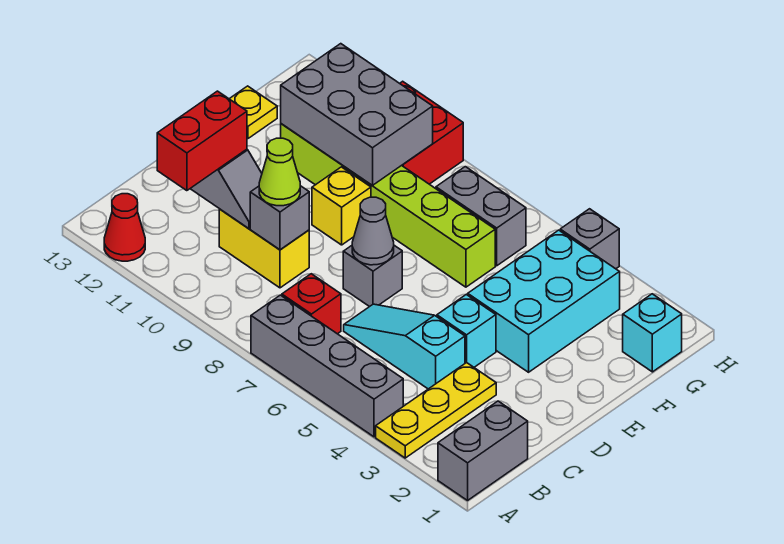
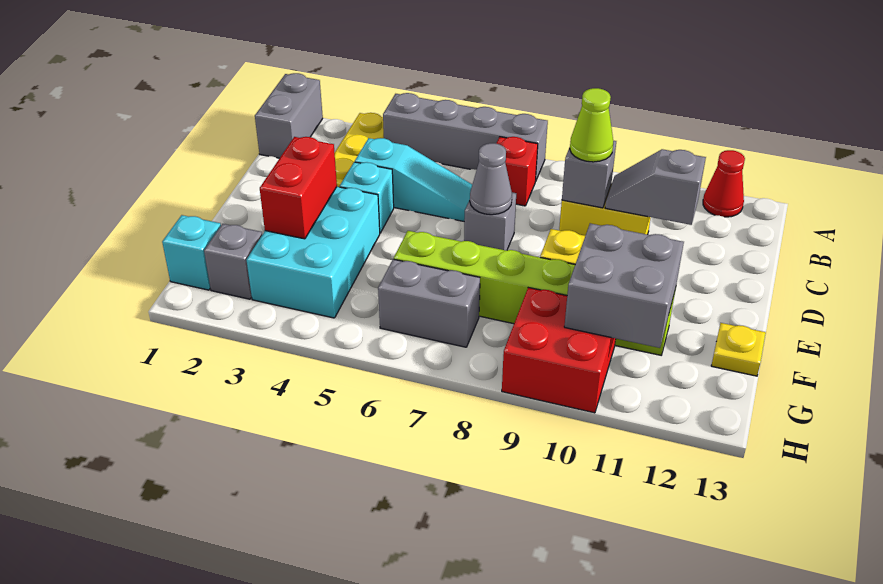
red 1x2 brick [157,91,247,191] -> red 1x2 brick moved to [260,137,337,239]
grey 2x3 brick [281,44,433,185] -> grey 2x2 brick [564,223,684,348]
grey 1x1 brick [560,209,619,269] -> grey 1x1 brick moved to [204,224,262,299]

